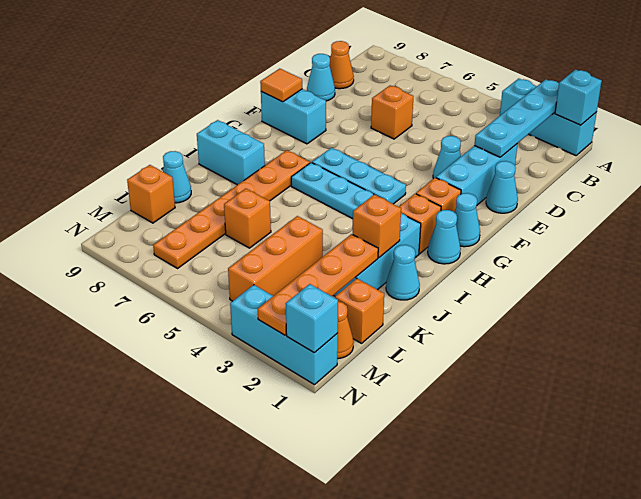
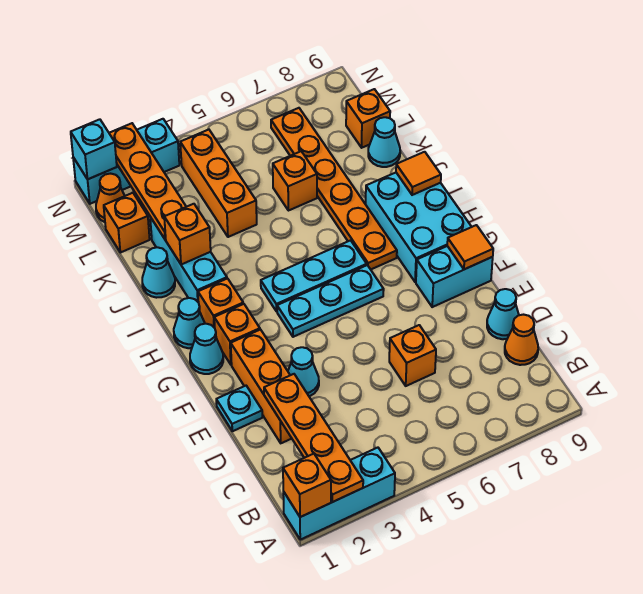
cyan 1x1 brick [555,70,602,125] -> orange 1x1 brick [283,454,331,517]
cyan 1x4 plate [475,79,559,157] -> orange 1x4 plate [264,374,363,502]
cyan 1x3 brick [436,144,518,205] -> orange 1x3 brick [231,330,292,443]
cyan 1x1 cone [486,161,518,213] -> cyan 1x1 plate [216,386,262,431]
cyan 1x2 brick [197,120,265,185] -> cyan 2x3 brick [366,173,471,282]
none -> orange 1x1 tile [396,152,441,195]

